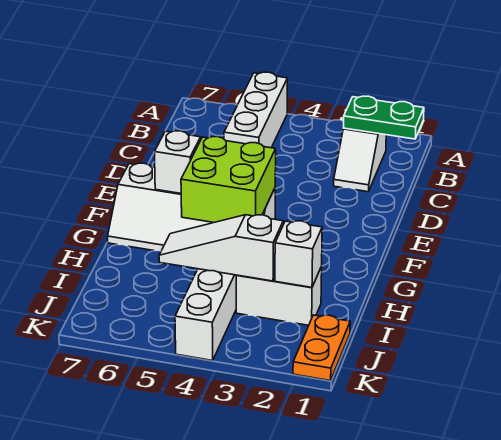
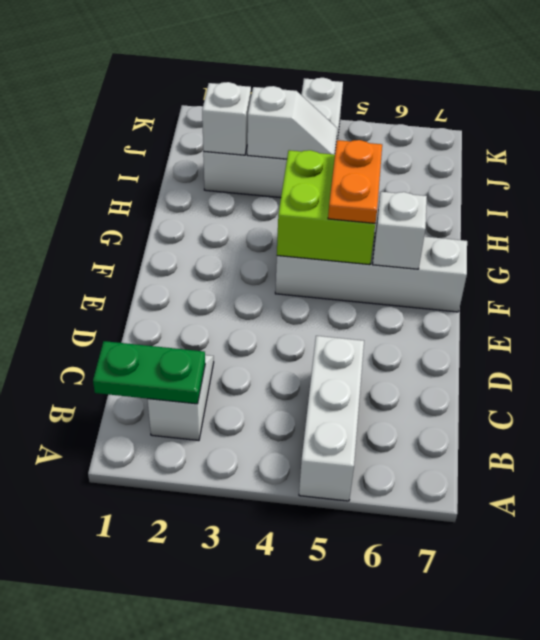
white 1x3 slope [159,215,283,281] -> white 1x2 slope [247,86,337,159]
orange 1x2 plate [293,315,350,381] -> orange 1x2 plate moved to [328,140,382,223]

